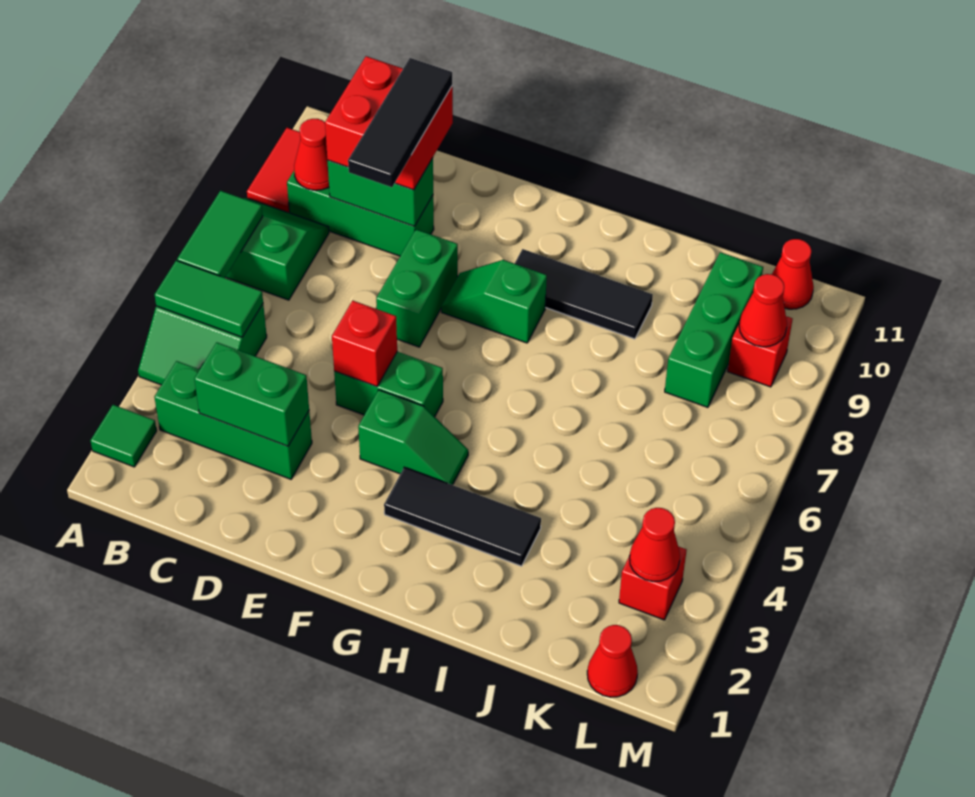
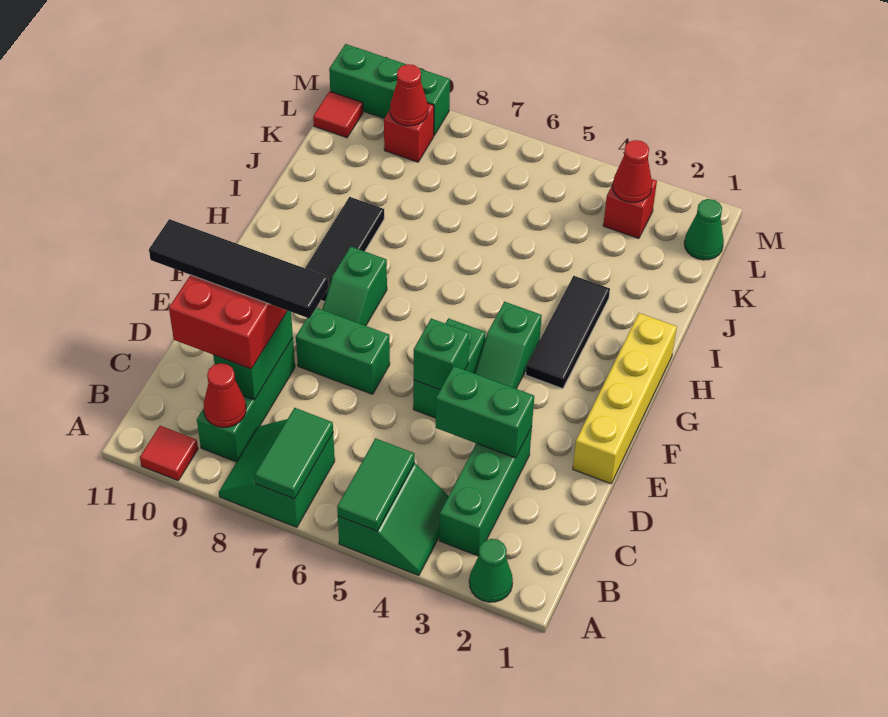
green 1x1 tile [90,405,157,467] -> green 1x1 cone [469,539,513,602]
green 1x2 tile [177,191,263,278] -> green 1x2 tile turned to [255,408,333,499]
red 1x2 tile [247,128,300,213] -> red 1x1 tile [140,426,198,481]
green 1x2 brick [194,342,309,446] -> green 1x2 brick turned to [436,366,534,458]
black 1x3 tile [348,58,452,187] -> black 1x4 tile [149,219,329,319]
none -> yellow 1x4 brick [573,313,677,484]
red 1x1 brick [332,301,397,386] -> green 1x1 brick [414,319,469,390]
green 1x2 slope [358,390,468,485] -> green 1x2 slope turned to [475,302,542,389]
green 1x3 brick [665,252,763,407] -> green 1x3 brick moved to [329,44,450,135]
red 1x1 cone [587,625,638,697] -> green 1x1 cone [684,199,724,260]
red 1x1 cone [772,239,814,309] -> red 1x1 tile [313,91,363,138]

